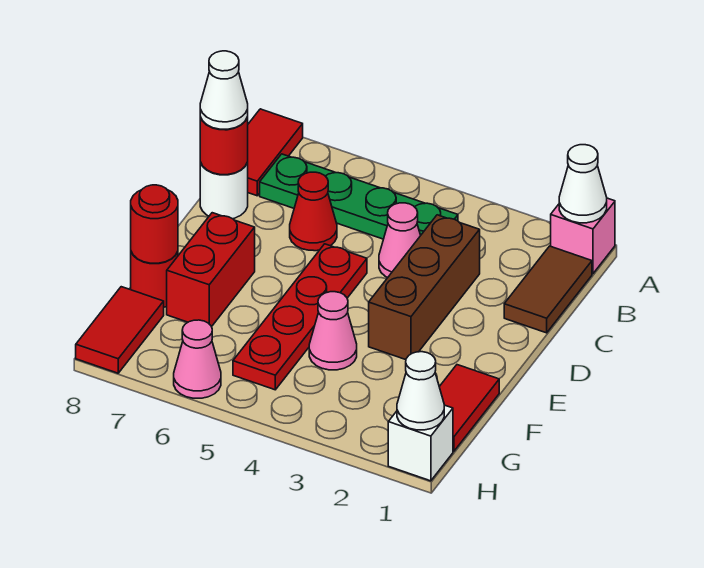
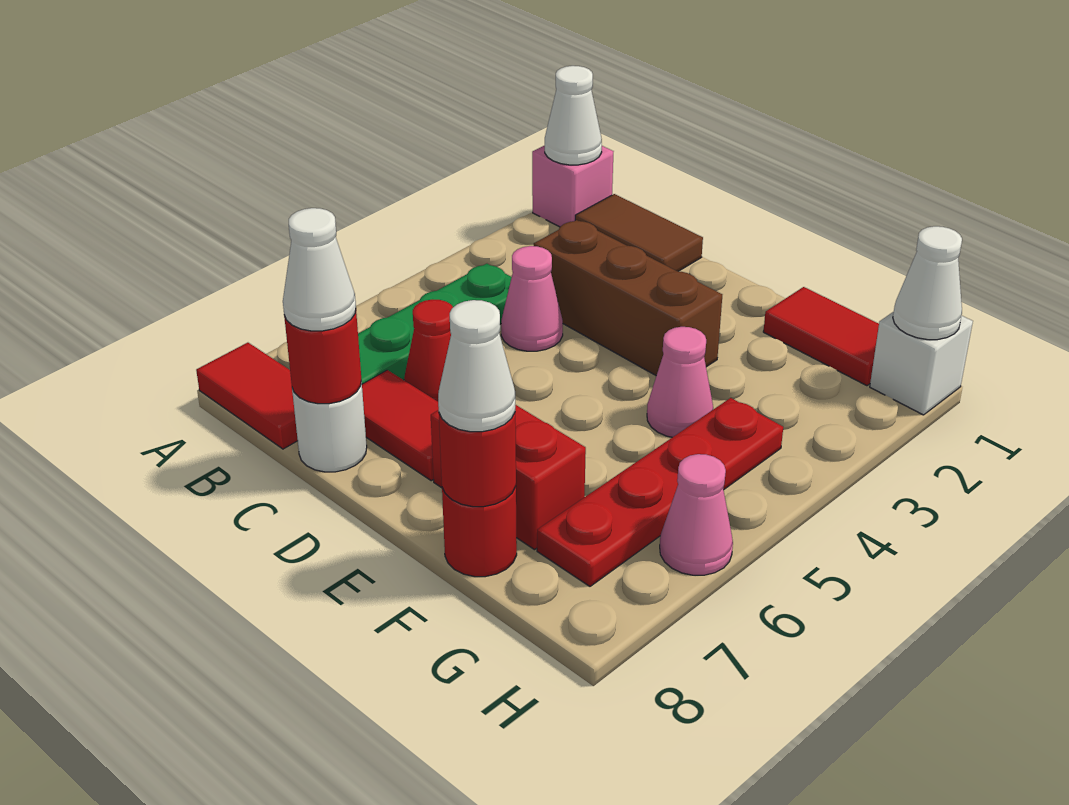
red 1x4 plate [233,244,367,390] -> red 1x4 plate turned to [537,398,783,586]
none -> white 1x1 cone [438,300,515,432]
red 1x2 tile [76,287,164,373] -> red 1x2 tile moved to [362,370,439,481]

